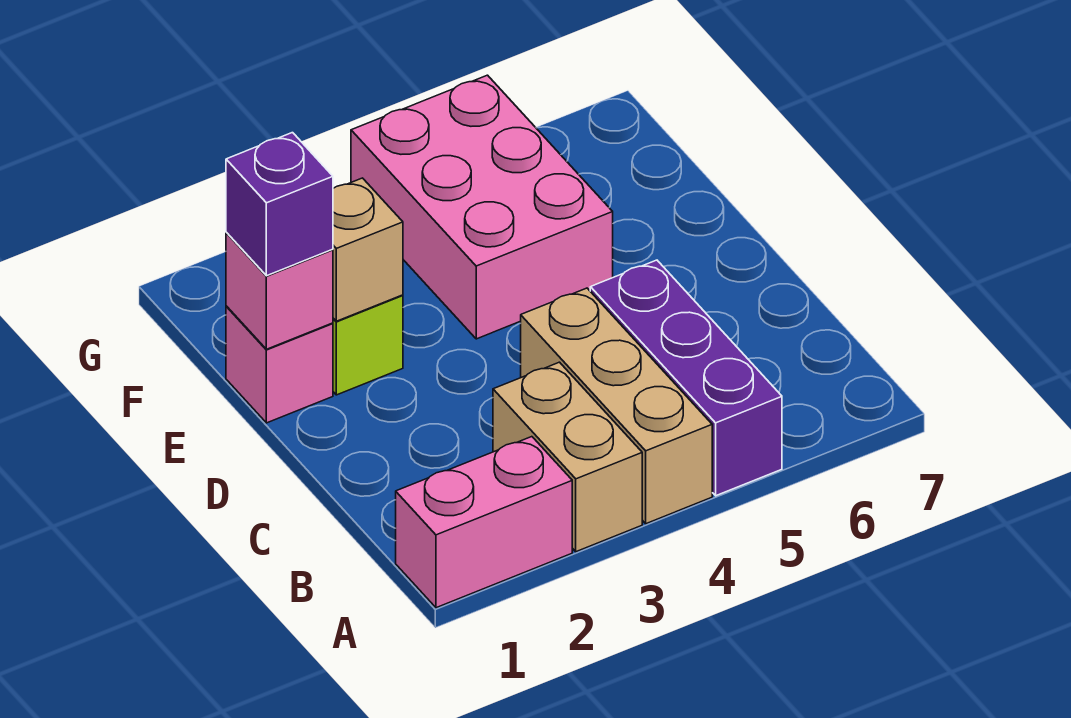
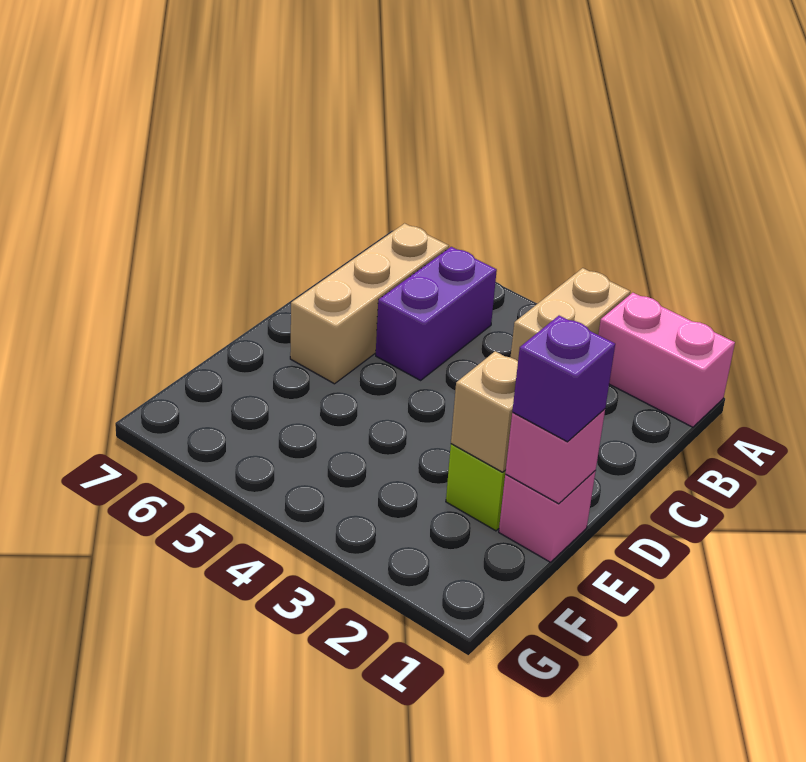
tan 1x3 brick [521,288,712,524] -> tan 1x3 brick moved to [290,223,449,384]
purple 1x3 brick [590,260,782,496] -> purple 1x2 brick [376,247,497,380]
pink 2x3 brick [351,75,613,339] -> none

